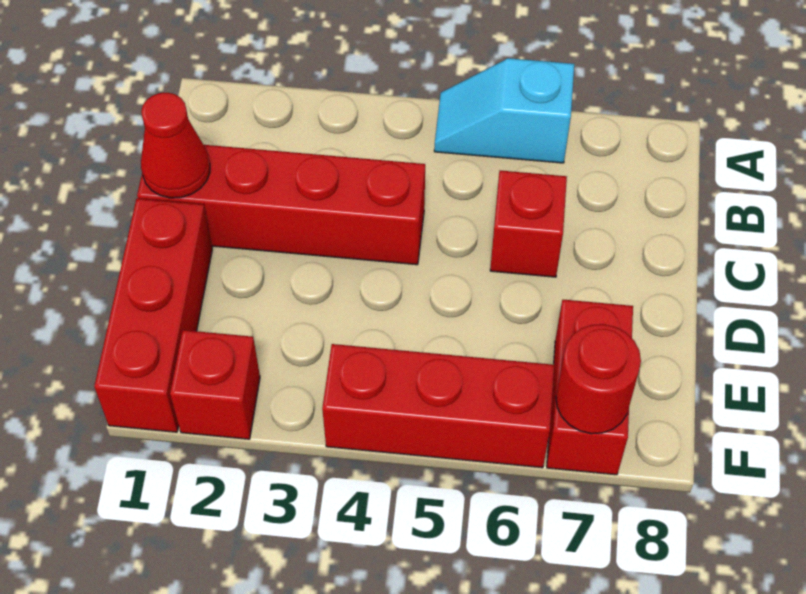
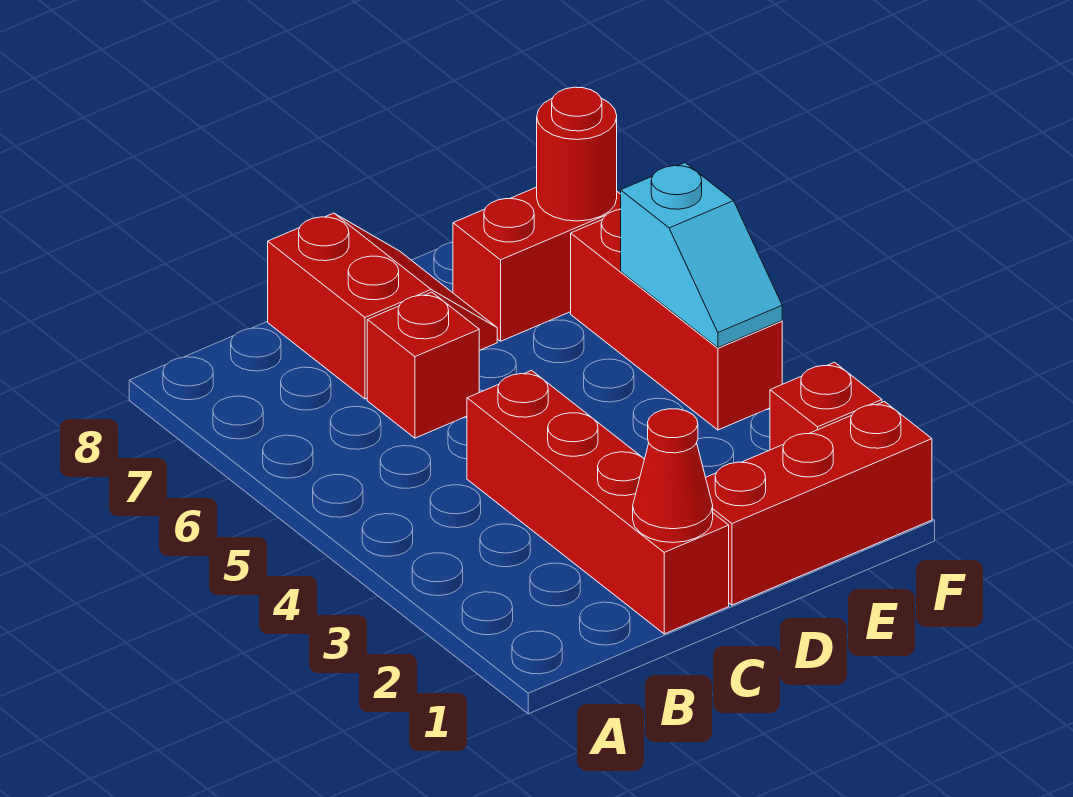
cyan 1x2 slope [434,58,574,163] -> cyan 1x2 slope moved to [621,163,782,348]
none -> red 2x2 slope [268,213,497,399]

